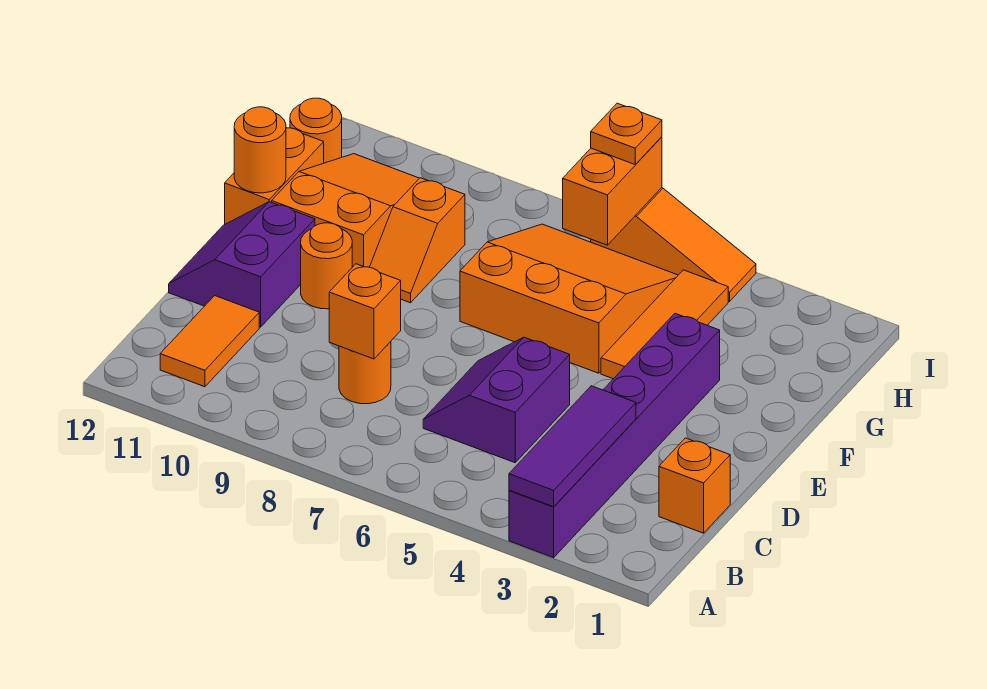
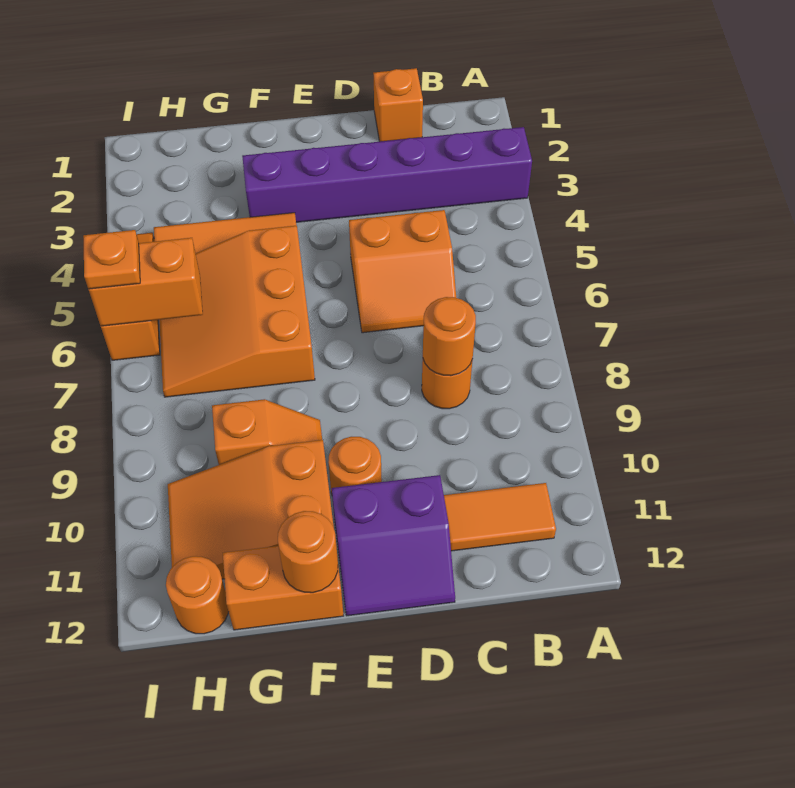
purple 1x3 tile [509,386,636,507] -> none
purple 2x2 slope [423,337,570,463] -> orange 2x2 slope [349,210,456,333]
orange 1x1 brick [329,264,401,359] -> orange 1x1 round brick [423,297,476,376]

